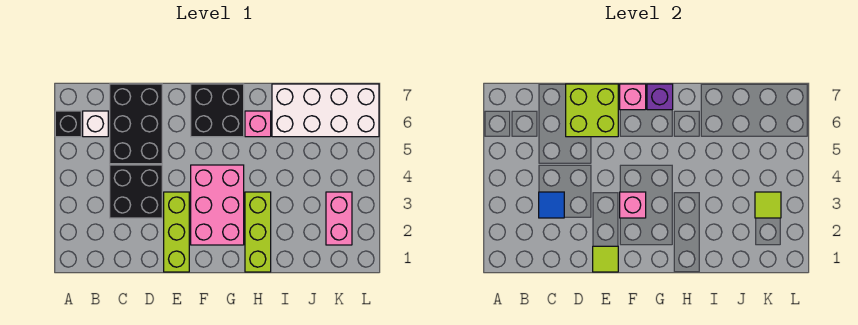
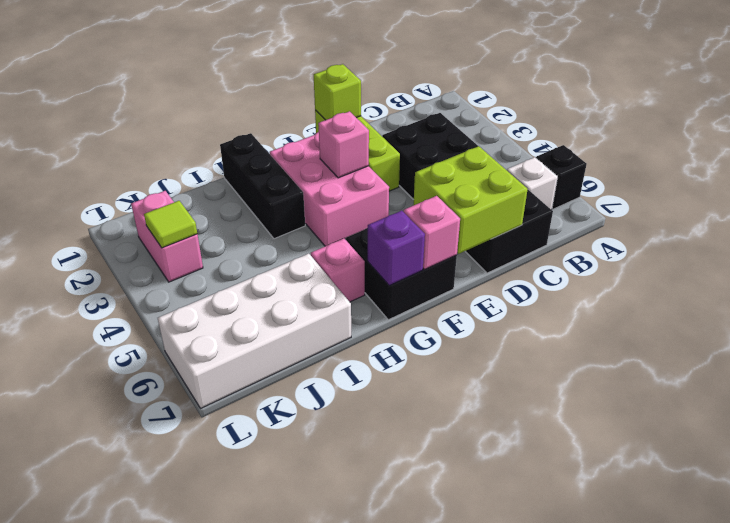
blue 1x1 tile [539,192,564,218] -> none
lime 1x1 tile [593,246,618,272] -> lime 1x1 brick [314,64,361,120]
lime 1x3 brick [245,192,271,272] -> black 1x3 brick [220,133,305,239]

